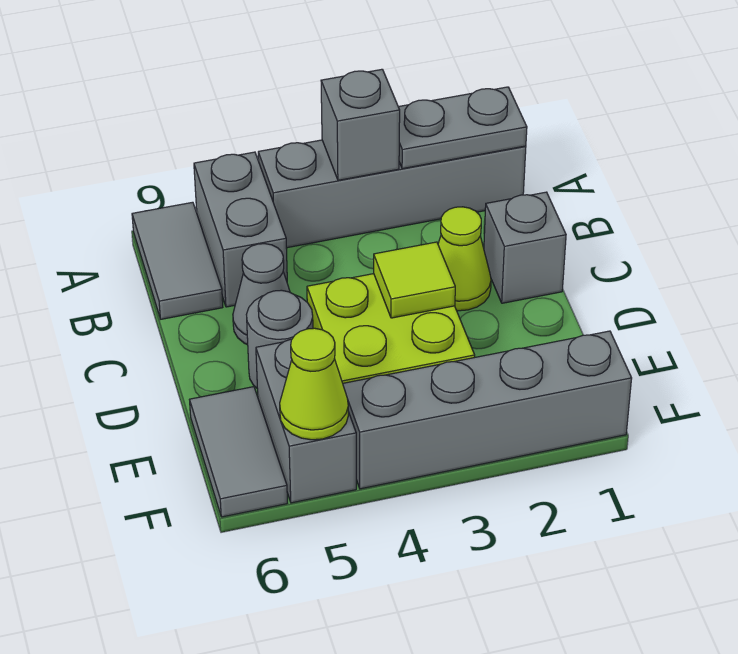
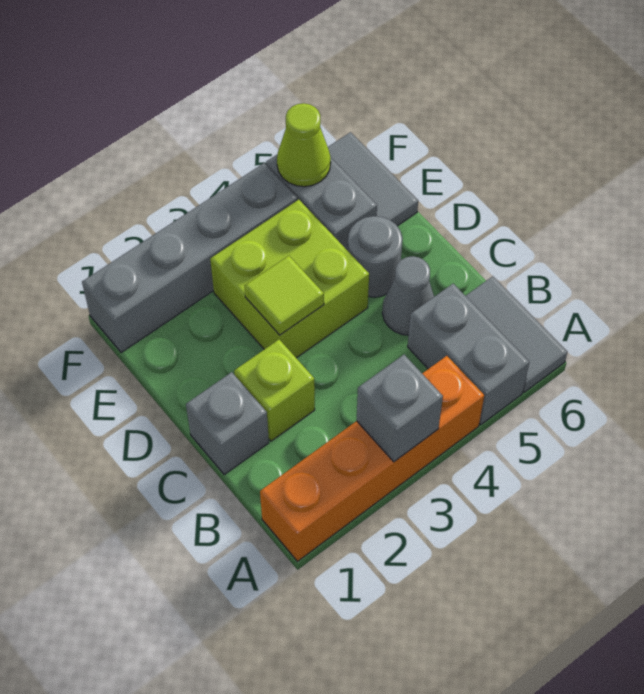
grey 1x4 brick [258,140,526,248] -> orange 1x4 brick [260,356,484,561]
grey 1x2 plate [399,87,527,169] -> none
lime 1x1 cone [438,207,491,311] -> lime 1x1 brick [234,340,315,441]

